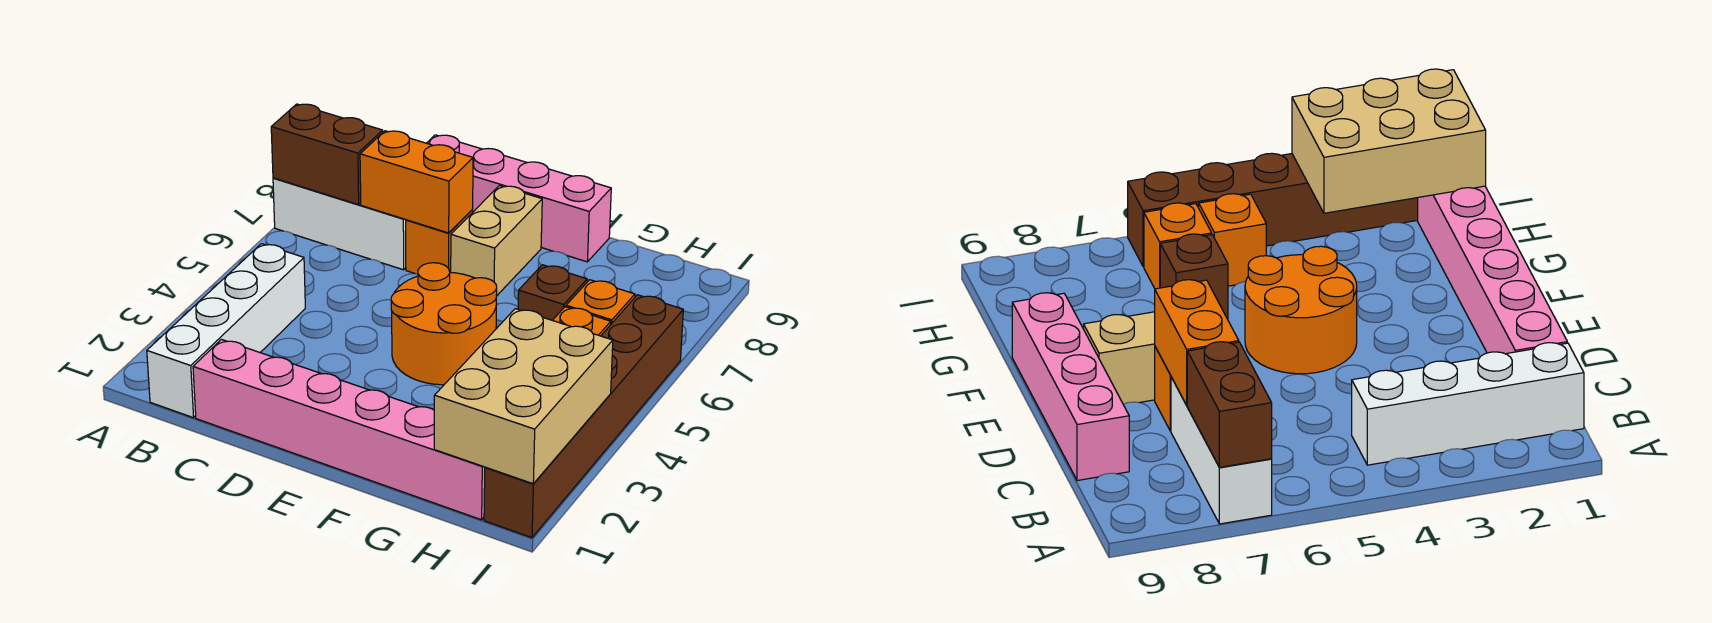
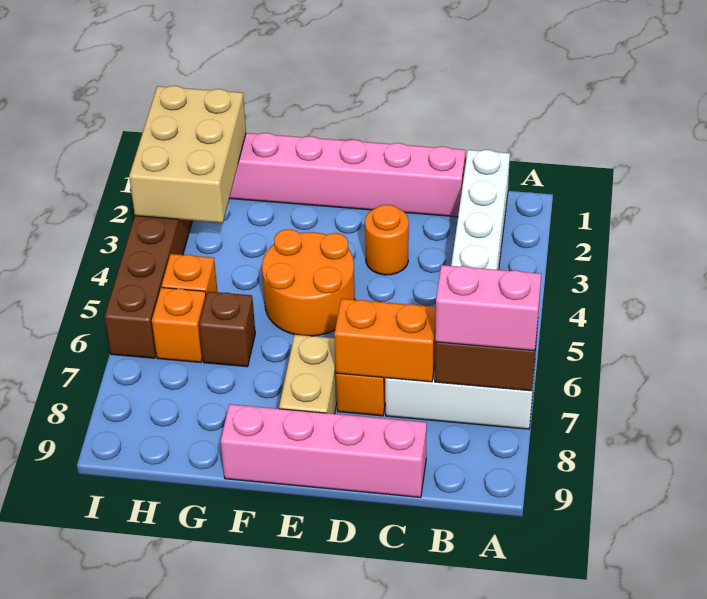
none -> pink 1x2 brick [435,265,541,351]
none -> orange 1x1 round brick [365,205,409,275]

